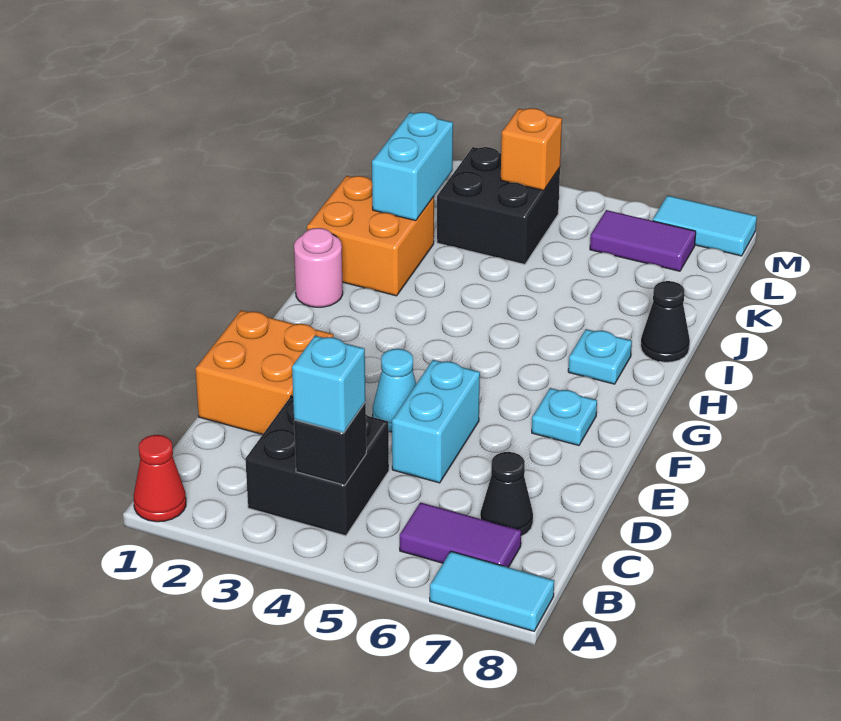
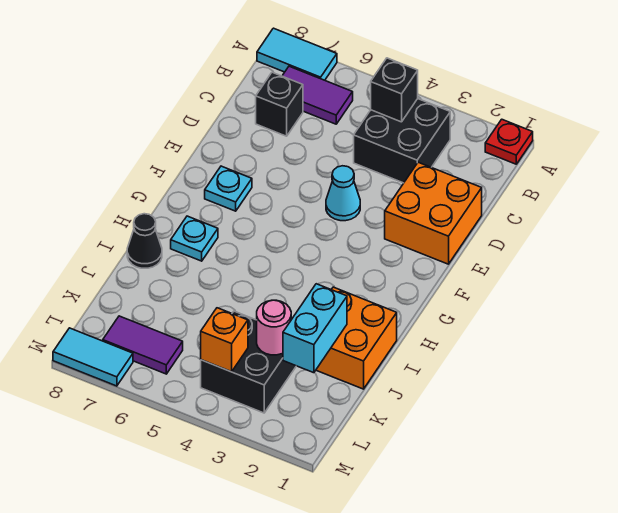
red 1x1 cone [134,435,186,522] -> red 1x1 plate [485,119,533,164]
cyan 1x1 brick [292,335,366,433] -> none
black 1x1 cone [480,452,533,536] -> black 1x1 brick [256,72,303,136]
cyan 1x2 brick [392,360,480,483] -> none
pink 1x1 round brick [294,228,343,307] -> pink 1x1 round brick moved to [257,300,291,355]

